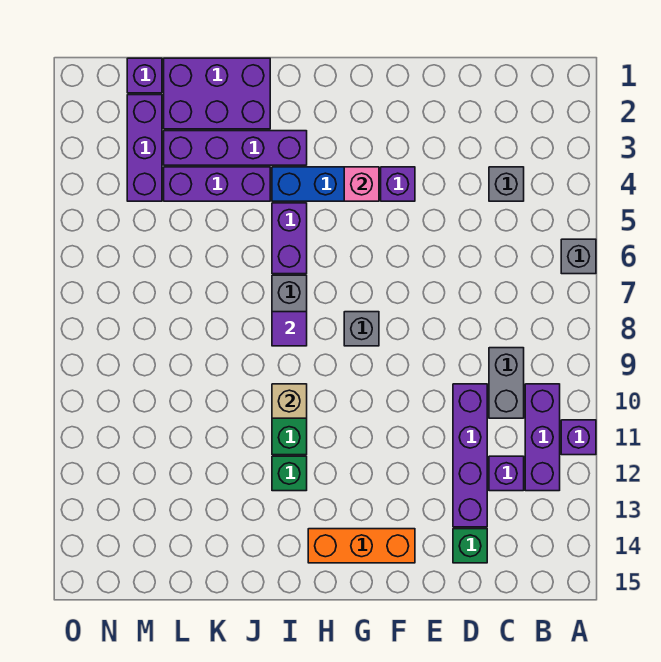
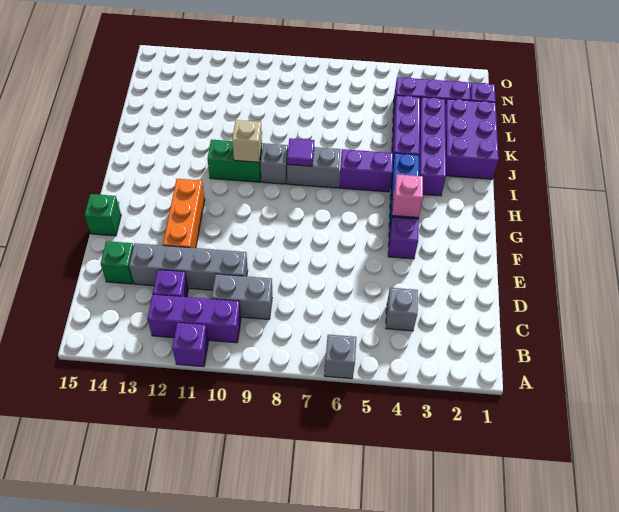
purple 1x4 brick [453,384,487,527] -> grey 1x4 brick [129,243,248,290]
orange 1x3 brick [308,529,415,563] -> orange 1x3 brick moved to [163,179,205,248]
grey 1x1 brick [344,312,379,346] -> grey 1x1 brick moved to [260,143,288,184]
green 1x1 brick [272,456,307,491] -> green 1x1 brick moved to [85,194,121,236]

